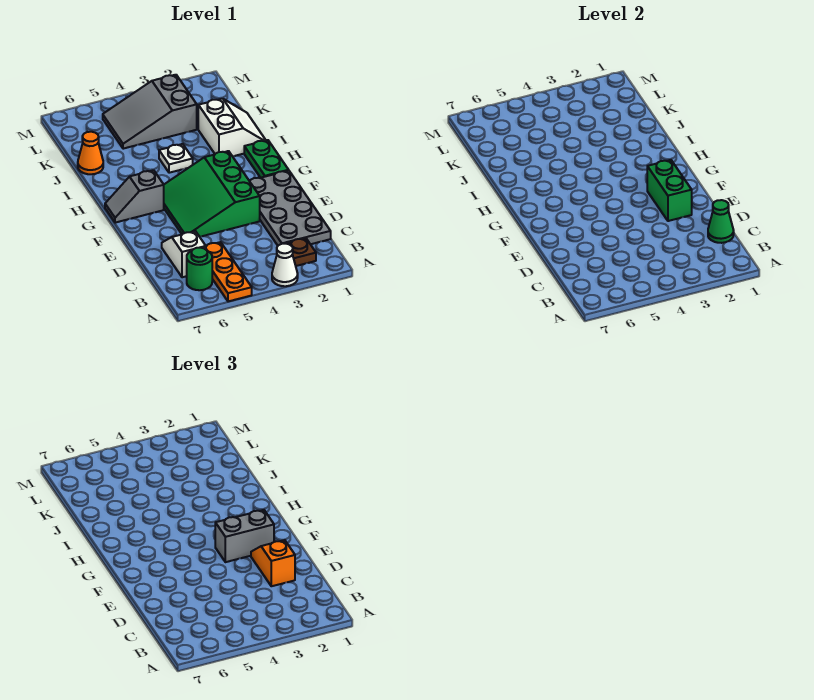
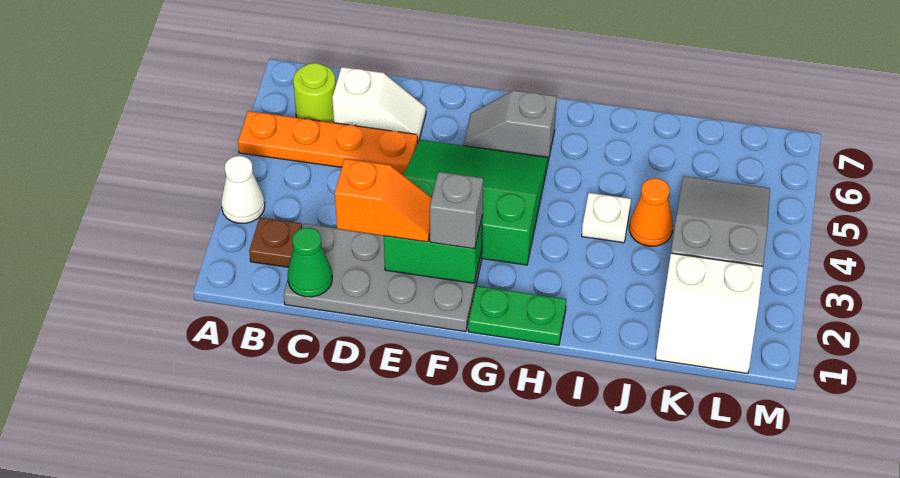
orange 1x3 plate [206,242,252,301] -> orange 1x4 plate [238,111,418,175]
green 1x1 round brick [187,248,212,290] -> lime 1x1 round brick [293,63,336,123]
grey 1x2 brick [215,510,274,562] -> grey 1x1 brick [430,172,483,249]
grey 1x2 slope [105,170,164,223] -> grey 1x2 slope turned to [463,90,557,161]
white 2x2 slope [198,99,266,156] -> white 2x2 slope moved to [655,253,763,374]
orange 1x1 cone [78,132,103,174] -> orange 1x1 cone moved to [629,178,673,246]

